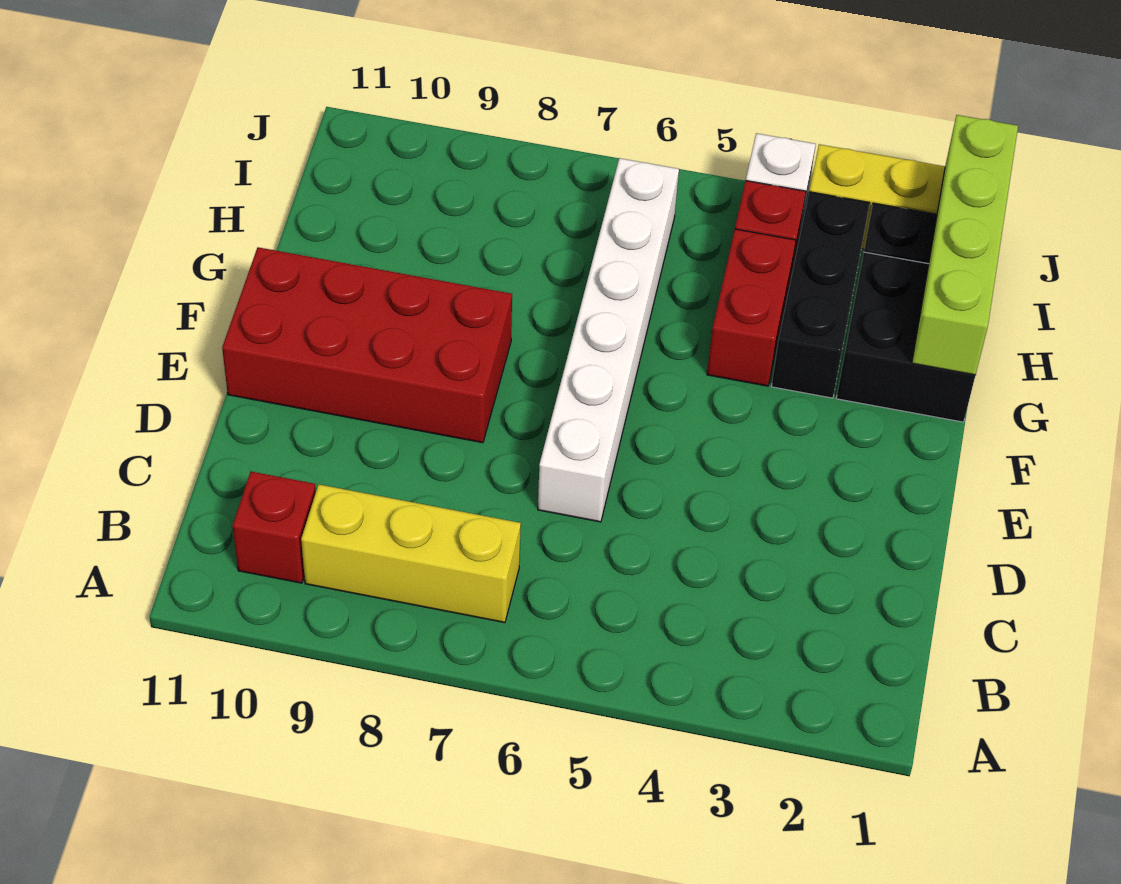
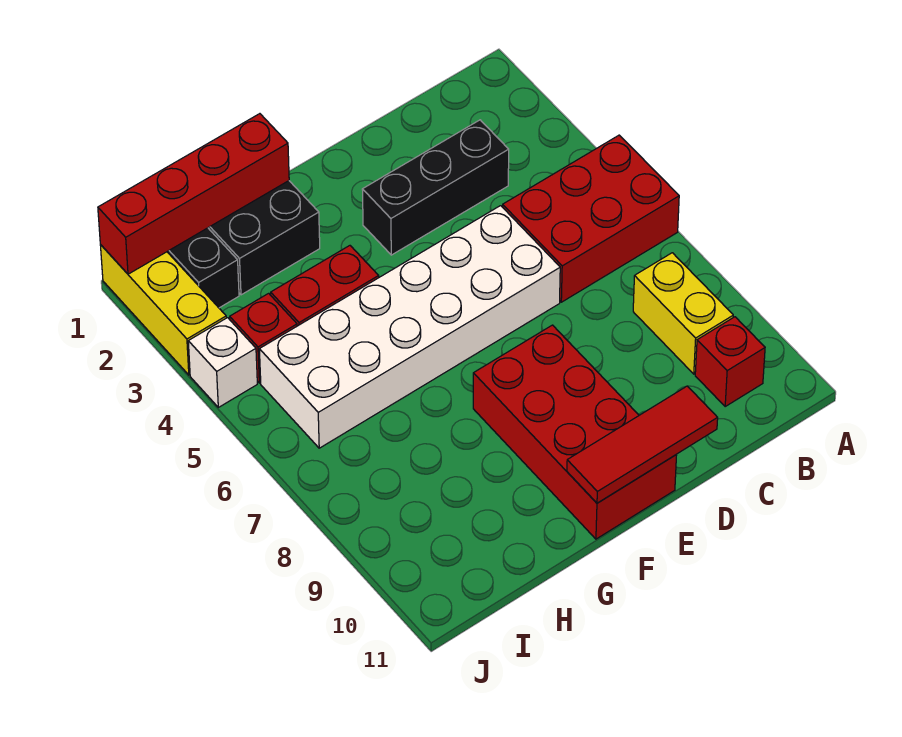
none -> red 2x3 brick [503,135,679,302]
yellow 1x3 brick [301,484,521,623] -> yellow 1x2 brick [633,253,733,374]
white 1x6 brick [538,158,679,522] -> white 2x6 brick [259,206,560,448]
none -> red 1x3 tile [567,386,718,503]
lime 1x4 brick [912,115,1018,375] -> red 1x4 brick [98,114,289,274]
black 1x3 brick [771,192,870,398] -> black 1x3 brick moved to [362,120,509,255]

